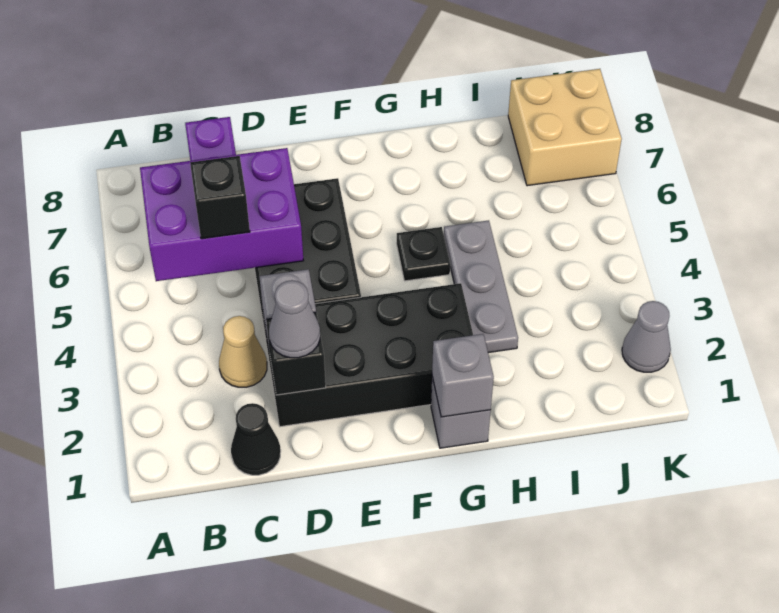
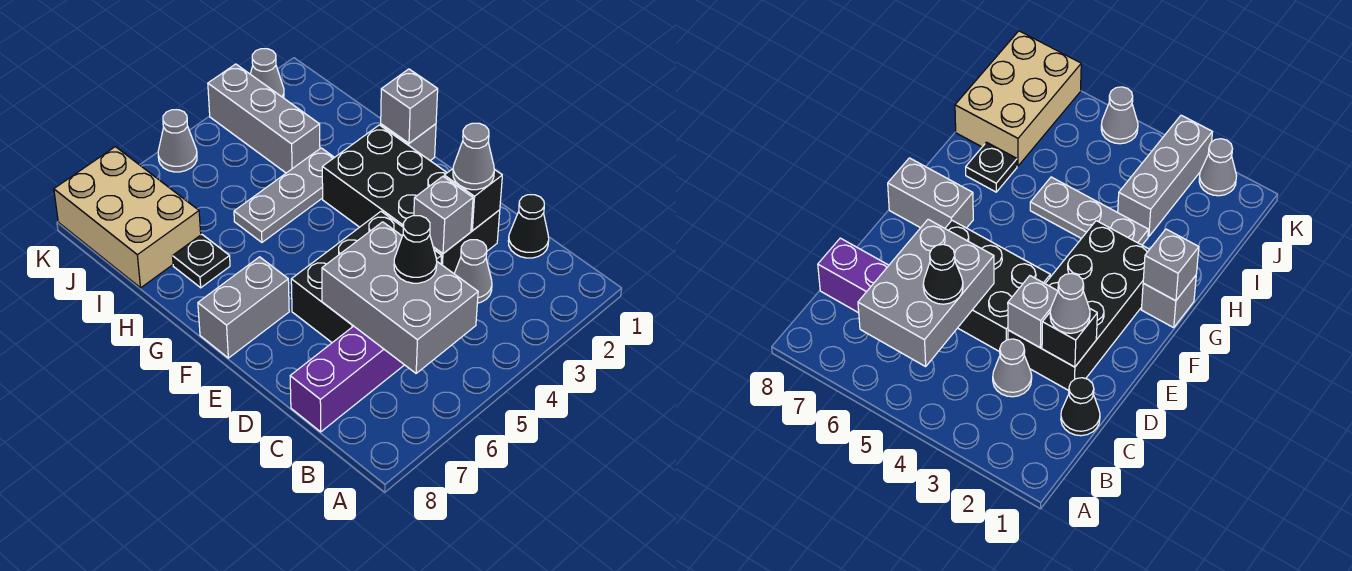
purple 2x3 brick [140,148,304,281] -> grey 2x3 brick [322,222,478,373]
tan 1x1 cone [219,316,267,387] -> grey 1x1 cone [454,240,492,303]
black 1x1 brick [190,156,250,239] -> black 1x1 cone [394,216,437,283]
none -> grey 1x2 brick [198,257,289,358]
black 1x1 plate [396,227,450,281] -> black 1x1 plate moved to [173,235,230,288]
none -> grey 1x3 brick [208,64,320,173]
tan 2x2 brick [508,69,622,186] -> tan 2x3 brick [54,147,201,288]
none -> grey 1x1 cone [158,110,197,172]

